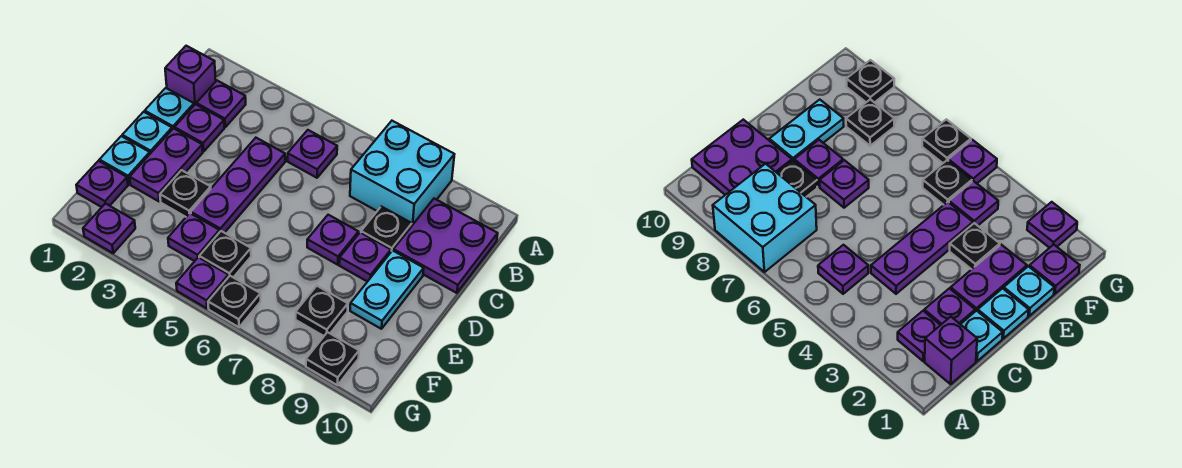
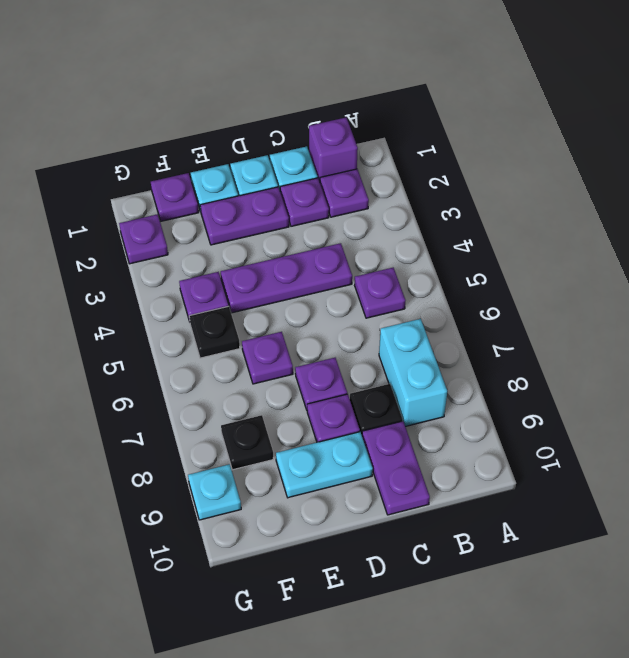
cyan 2x2 brick [350,121,455,225] -> cyan 1x2 brick [379,319,447,427]
purple 2x2 plate [393,199,498,293] -> purple 1x2 plate [362,421,430,515]
black 1x1 plate [160,170,211,217] -> none
purple 1x1 plate [176,257,228,308] -> purple 1x1 plate moved to [242,332,293,384]
black 1x1 plate [208,276,261,327] -> none
black 1x1 plate [306,332,359,385] -> cyan 1x1 plate [188,464,241,520]

